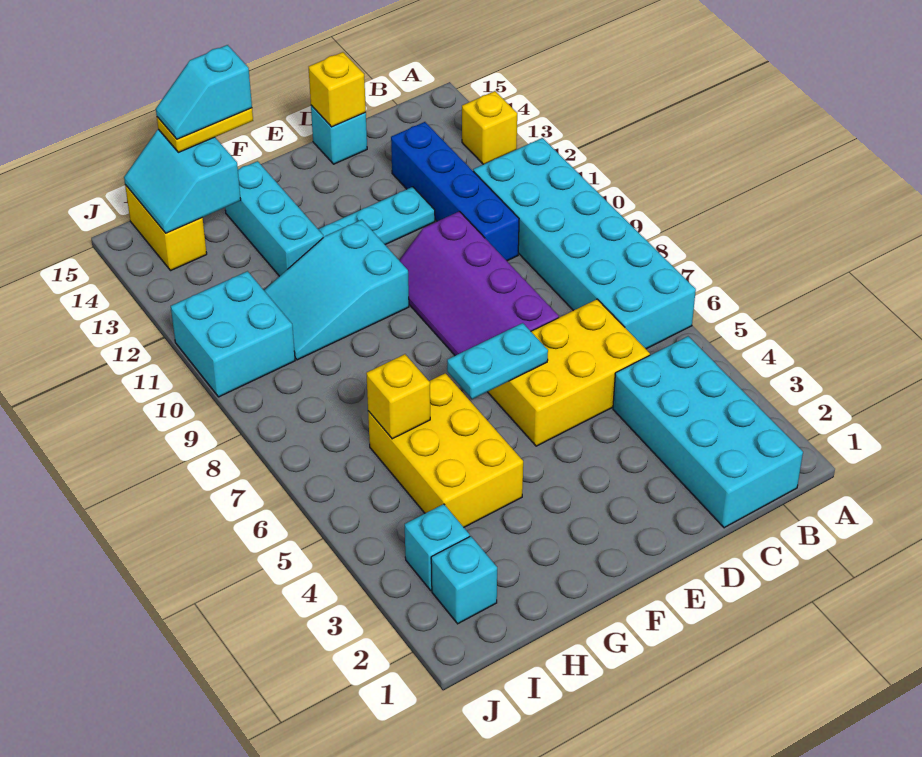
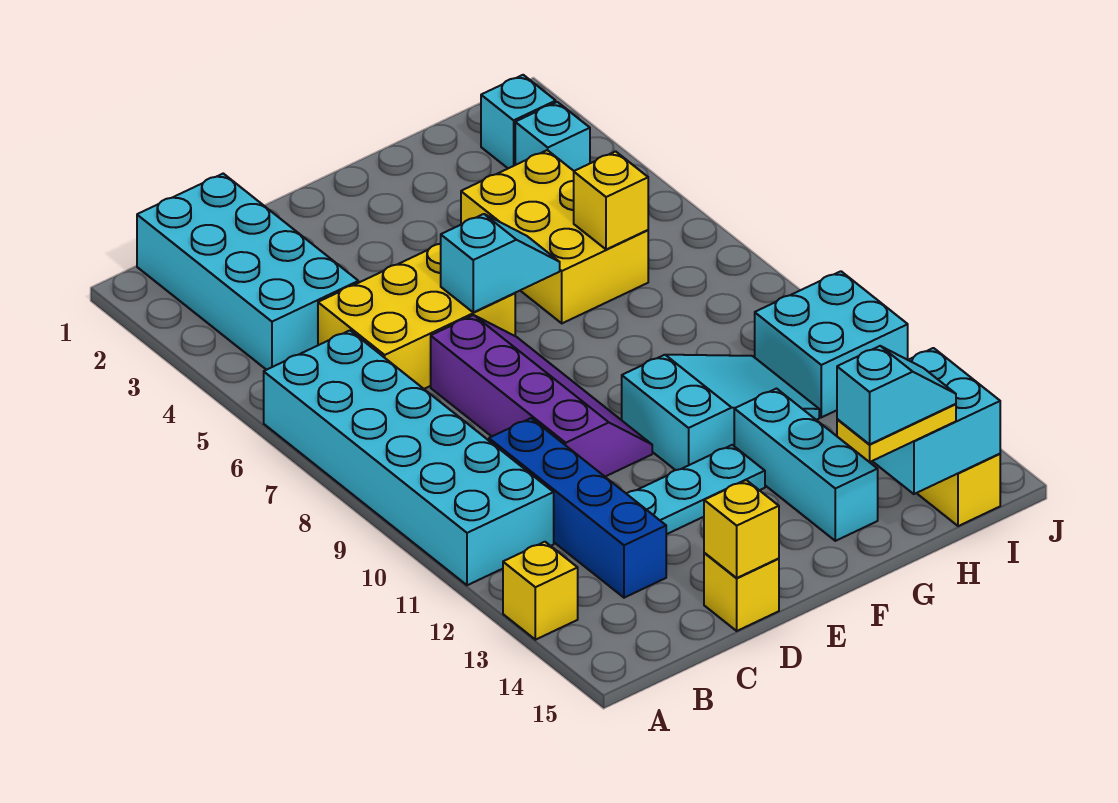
cyan 1x1 brick [311,105,367,164] -> yellow 1x1 brick [704,553,779,631]
cyan 1x2 plate [447,323,548,399] -> cyan 1x2 slope [441,214,560,312]
cyan 2x2 slope [124,129,241,233] -> cyan 2x2 brick [873,348,1000,494]

